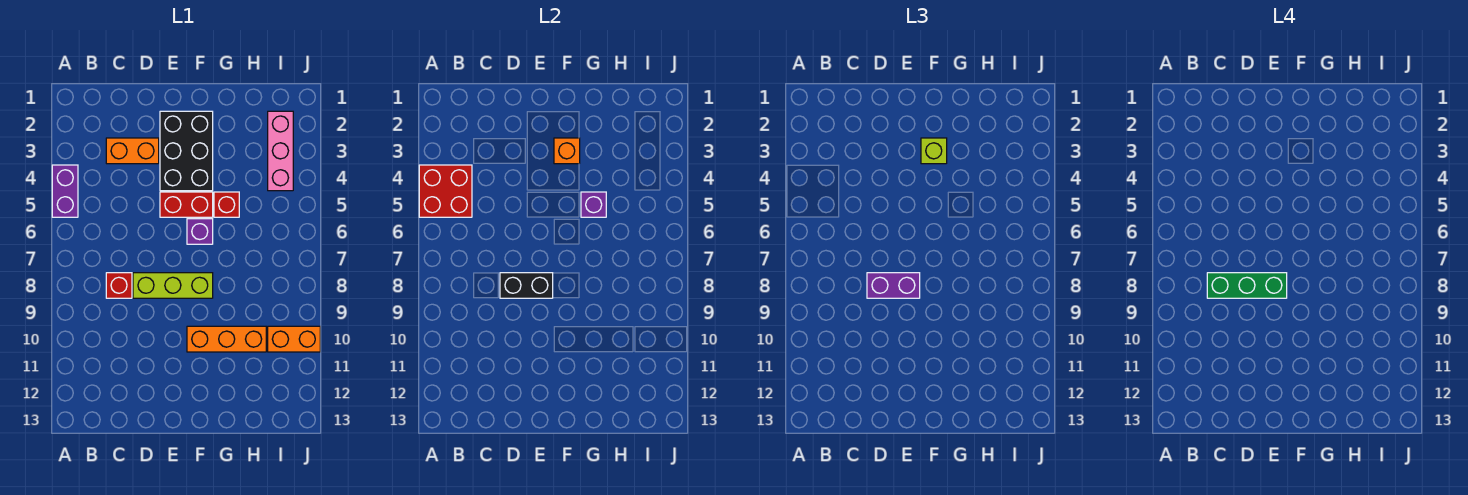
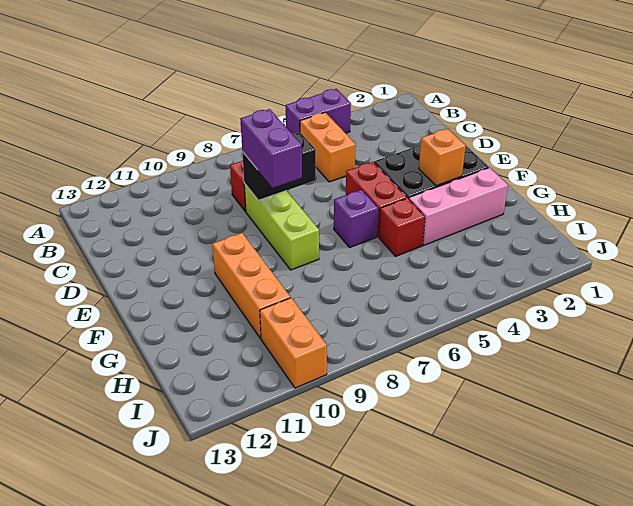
red 2x2 brick [419,165,472,217] -> none
orange 1x2 brick [106,138,159,164] -> orange 1x2 brick moved to [300,112,356,182]
green 1x3 brick [1207,273,1287,298] -> none
black 1x2 brick [500,273,553,298] -> black 1x2 brick turned to [242,132,316,200]
lime 1x1 brick [921,138,947,164] -> none
purple 1x1 brick [581,192,606,217] -> none
pink 1x3 brick [268,111,293,191] -> pink 1x3 brick moved to [409,168,508,245]

